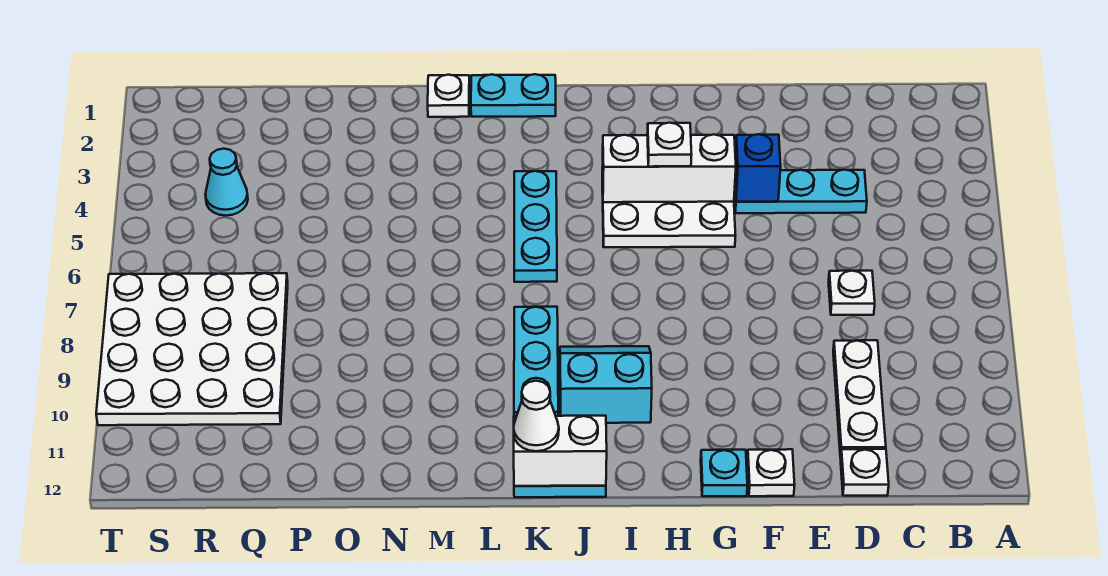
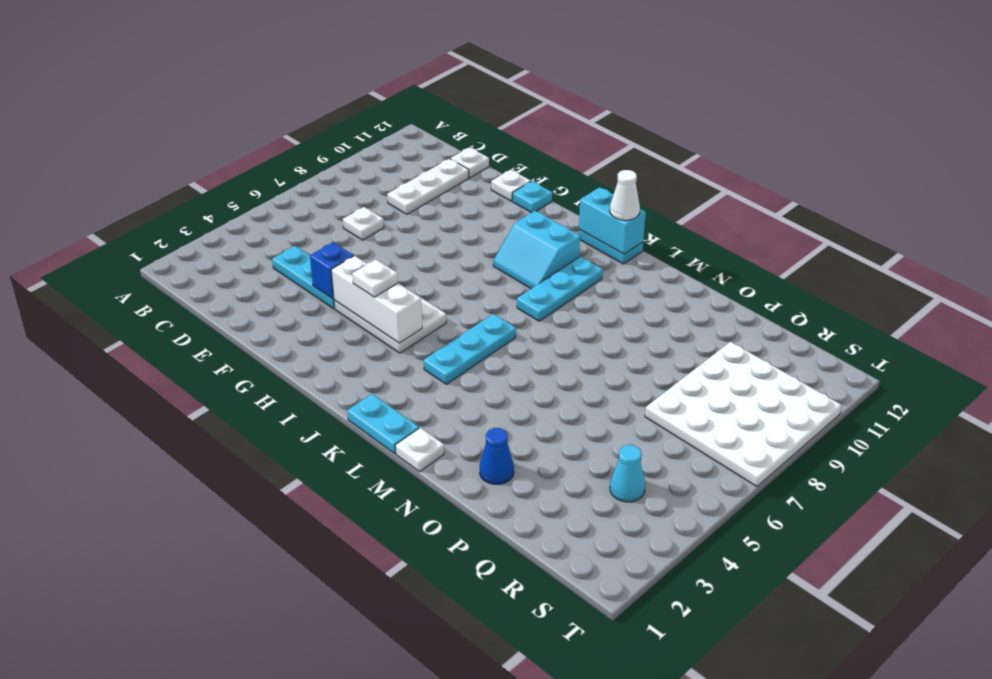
white 1x2 brick [514,416,607,486] -> cyan 1x2 brick [579,187,646,254]
none -> blue 1x1 cone [480,428,514,484]

